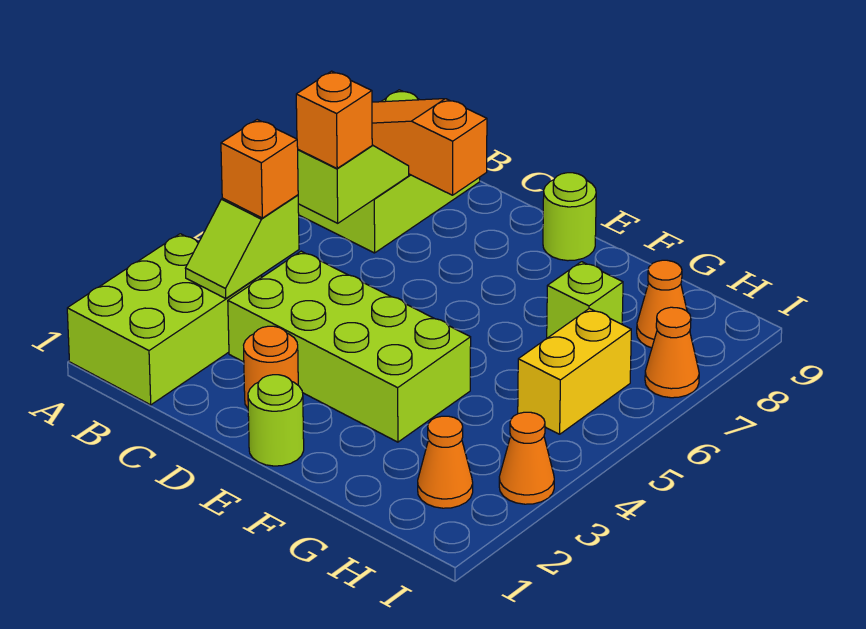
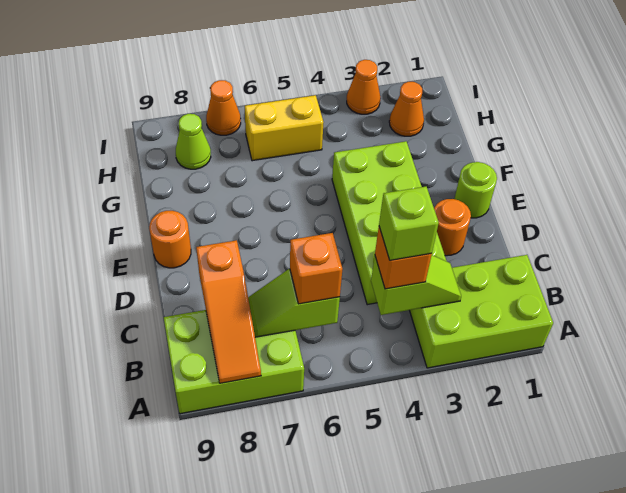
lime 1x1 round brick [543,173,596,261] -> orange 1x1 round brick [149,211,191,268]
lime 1x1 brick [547,262,623,338] -> lime 1x1 brick moved to [379,187,439,260]
orange 1x1 cone [637,260,687,348] -> lime 1x1 cone [176,114,211,169]

